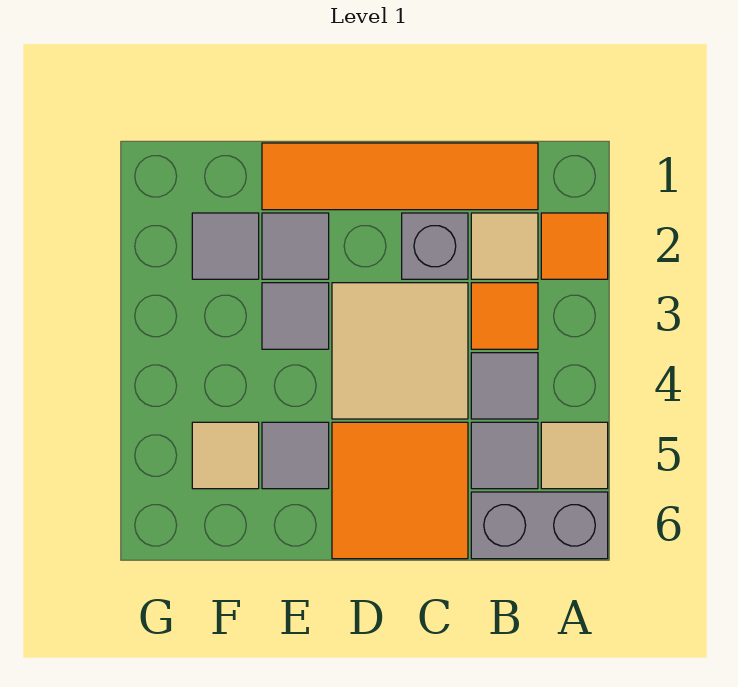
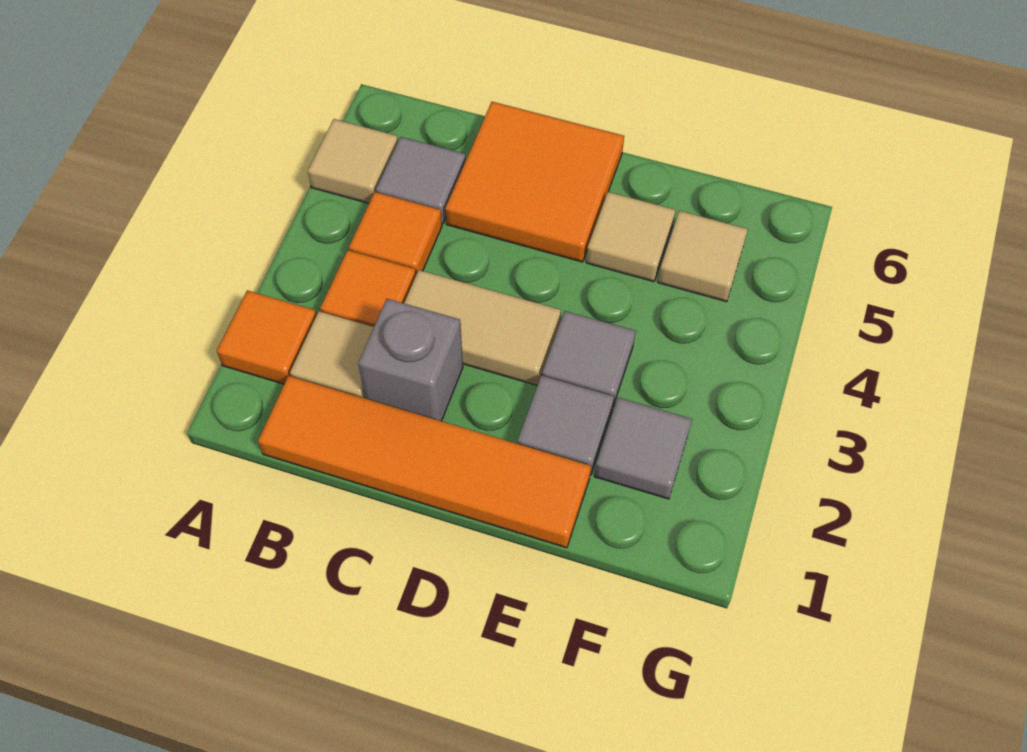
grey 1x2 brick [471,492,608,559] -> none
grey 1x1 tile [471,353,538,419] -> orange 1x1 tile [349,192,442,275]
tan 2x2 tile [332,283,468,419] -> tan 1x2 tile [404,270,561,385]
grey 1x1 tile [262,422,329,489] -> tan 1x1 tile [586,192,675,282]

